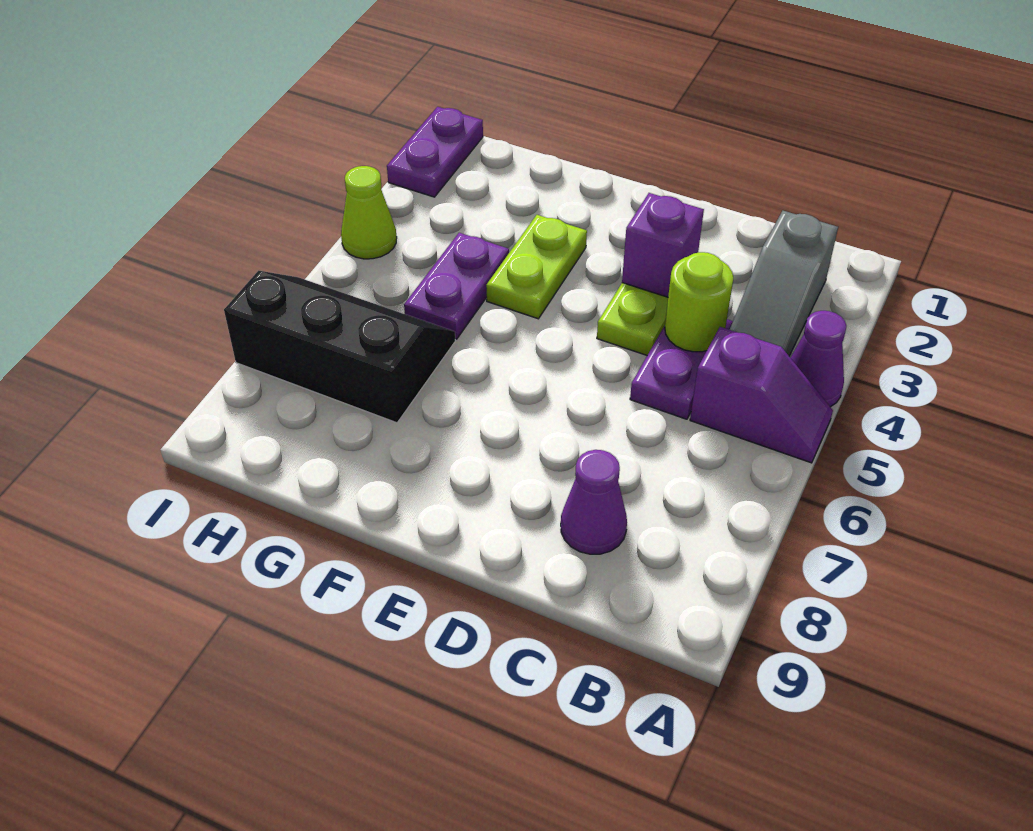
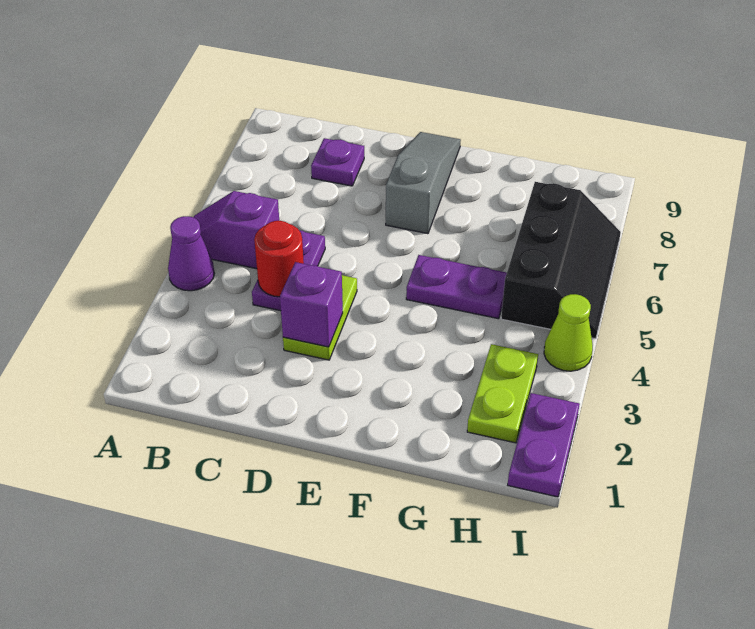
grey 1x3 slope [730,211,838,356] -> grey 1x3 slope moved to [386,132,461,234]
lime 1x1 round brick [665,252,733,352] -> red 1x1 round brick [254,221,304,297]
purple 1x1 cone [561,450,627,554] -> purple 1x1 plate [311,138,364,186]
lime 1x2 plate [486,215,587,319] -> lime 1x2 plate moved to [467,344,538,443]
purple 1x2 plate [404,233,509,339] -> purple 1x2 plate turned to [406,255,507,319]
black 2x3 slope [224,271,455,423] -> black 2x3 slope turned to [501,182,621,339]

